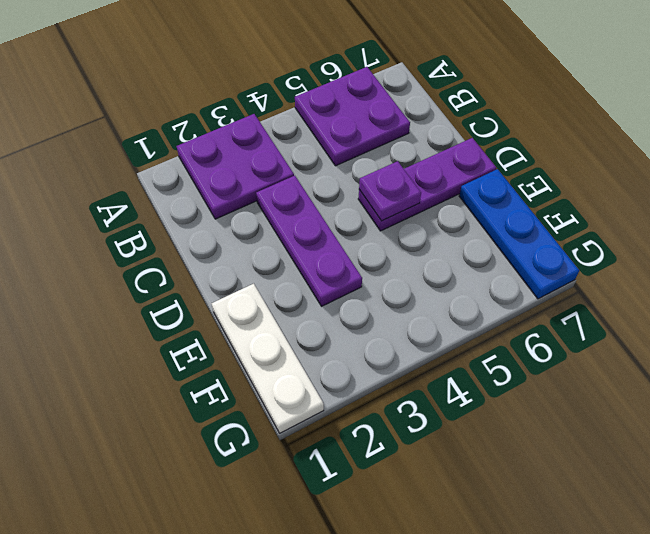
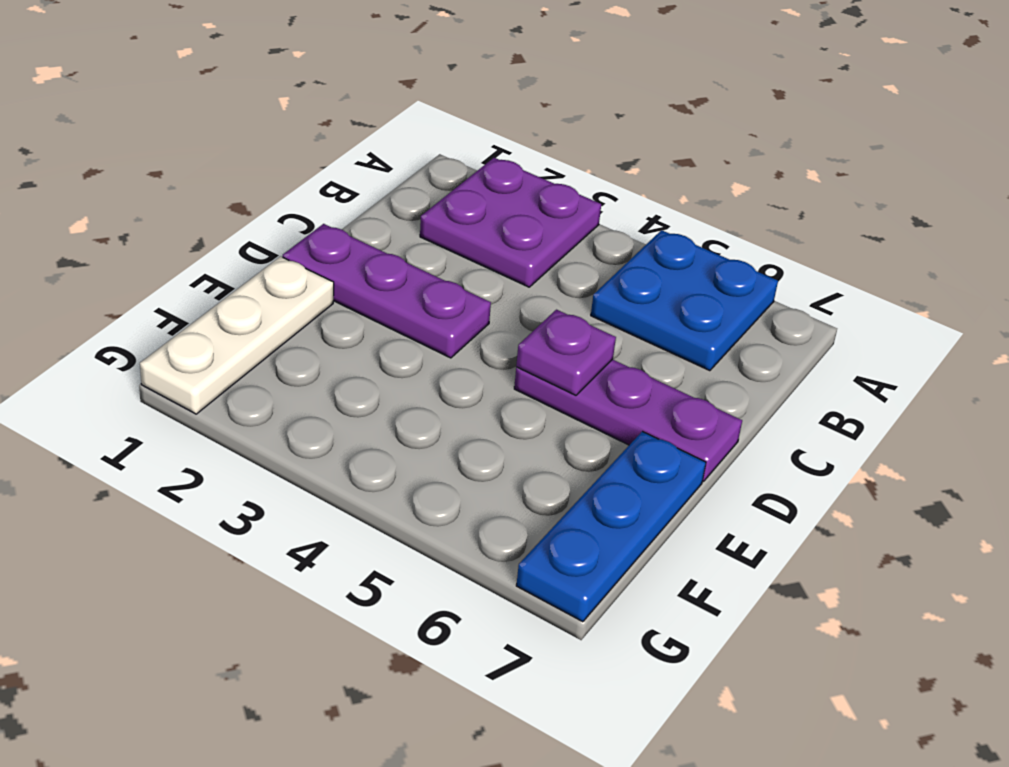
purple 2x2 plate [295,67,410,166] -> blue 2x2 plate [591,230,778,371]
purple 1x3 plate [256,176,362,306] -> purple 1x3 plate turned to [283,224,491,358]

